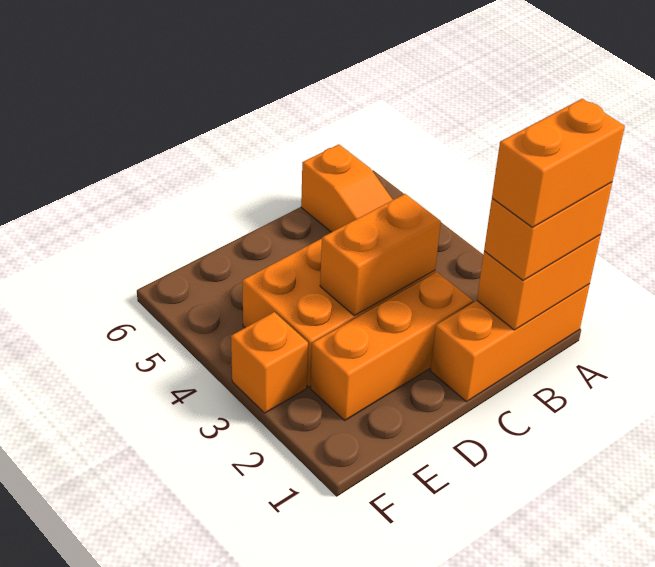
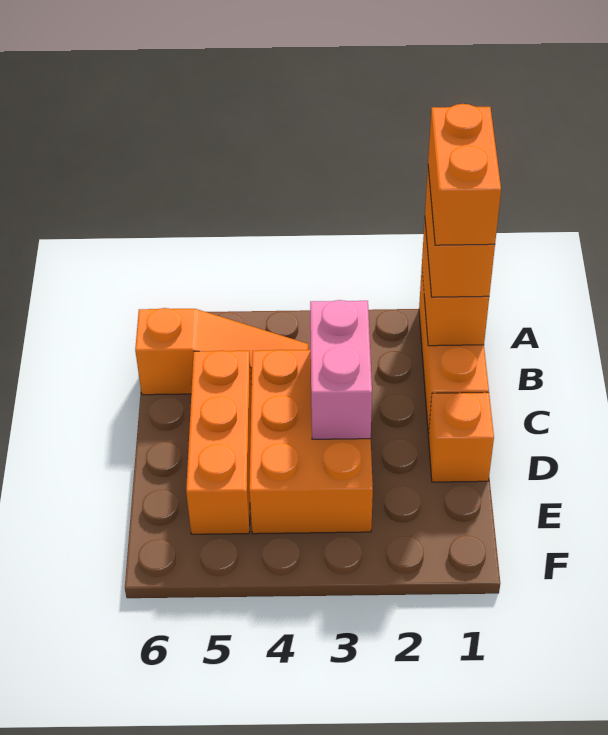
orange 1x3 brick [311,272,473,420] -> orange 1x3 brick moved to [186,351,252,534]
orange 1x2 brick [320,194,441,316] -> pink 1x2 brick [310,300,372,439]
orange 1x1 brick [231,312,308,413] -> orange 1x1 brick moved to [428,392,494,482]

